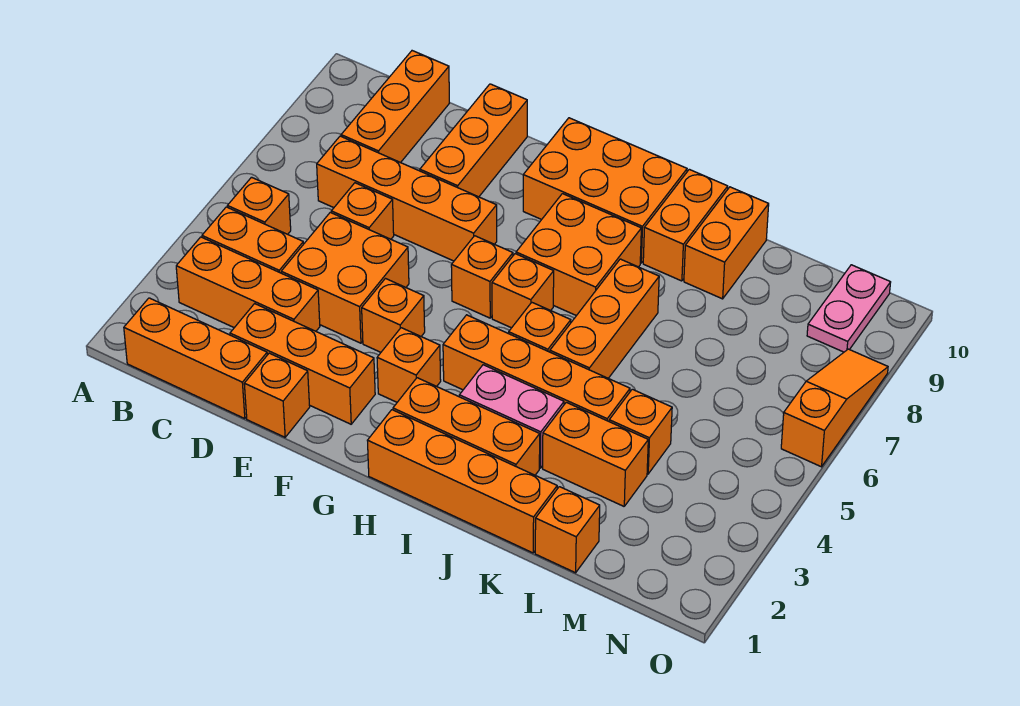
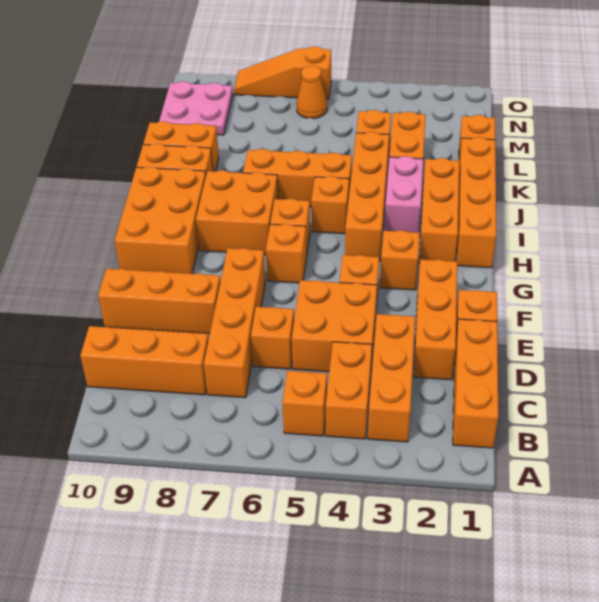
none -> orange 1x1 cone [296,66,327,119]
pink 1x2 plate [807,265,891,352] -> pink 2x2 plate [159,81,233,135]

